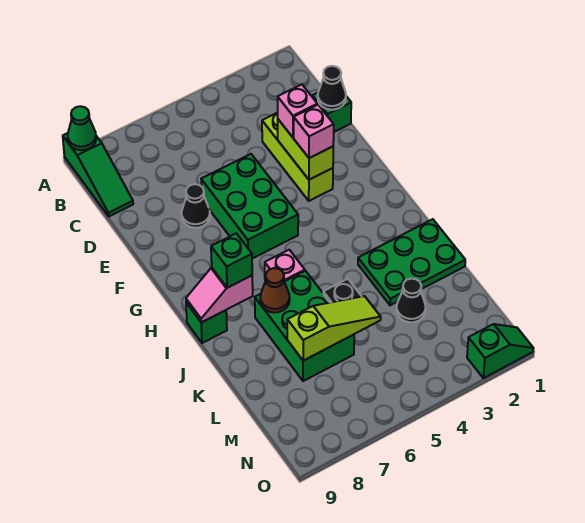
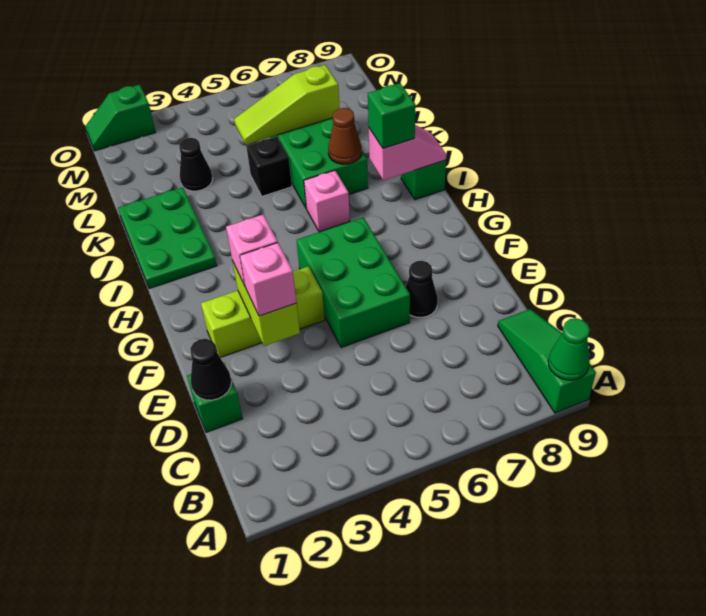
lime 1x3 brick [262,113,333,201] -> lime 1x3 brick turned to [201,266,325,357]
green 2x3 plate [358,219,465,305] -> green 2x3 plate turned to [118,187,217,289]

